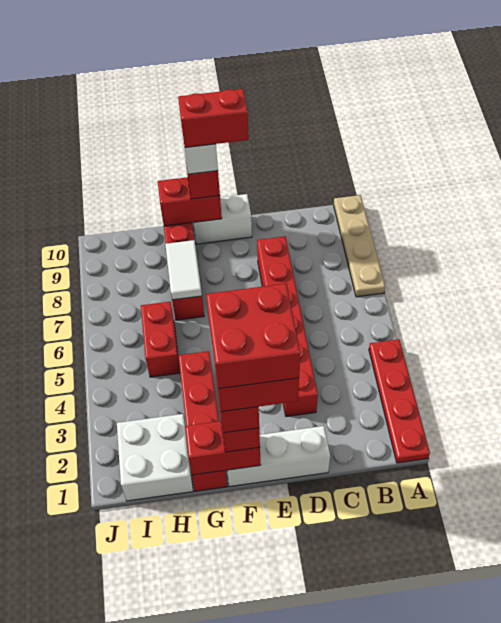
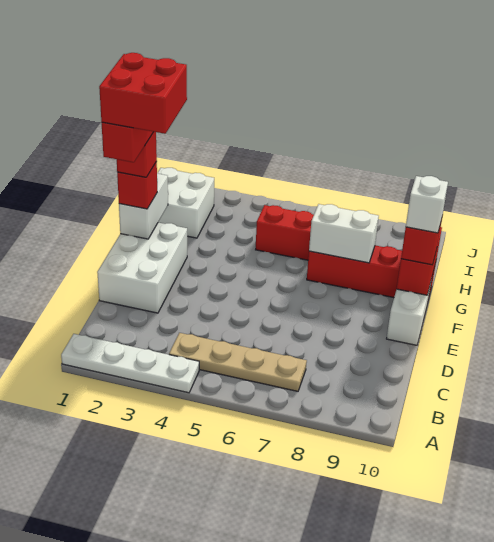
red 1x4 plate [369,339,430,463] -> white 1x4 plate [61,334,199,393]
tan 1x4 plate [334,195,385,297] -> tan 1x4 plate moved to [169,333,307,391]
white 1x3 brick [227,426,330,487] -> white 2x3 brick [97,223,187,313]
red 1x6 brick [257,236,318,417] -> none
red 1x2 brick [178,89,249,148] -> none
red 1x2 brick [185,421,261,475] -> white 1x2 brick [119,174,168,239]
red 1x4 brick [178,351,227,491] -> none
white 1x2 tile [165,240,202,300] -> white 1x2 brick [309,204,379,263]

